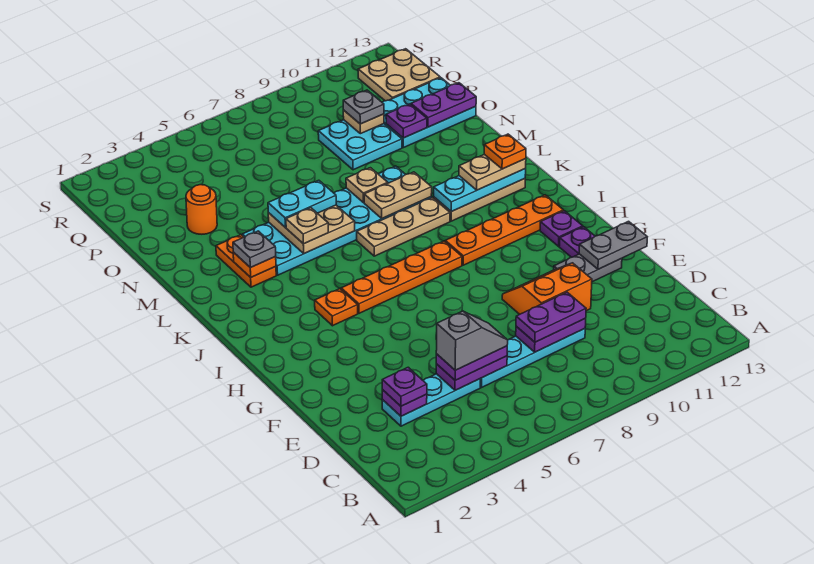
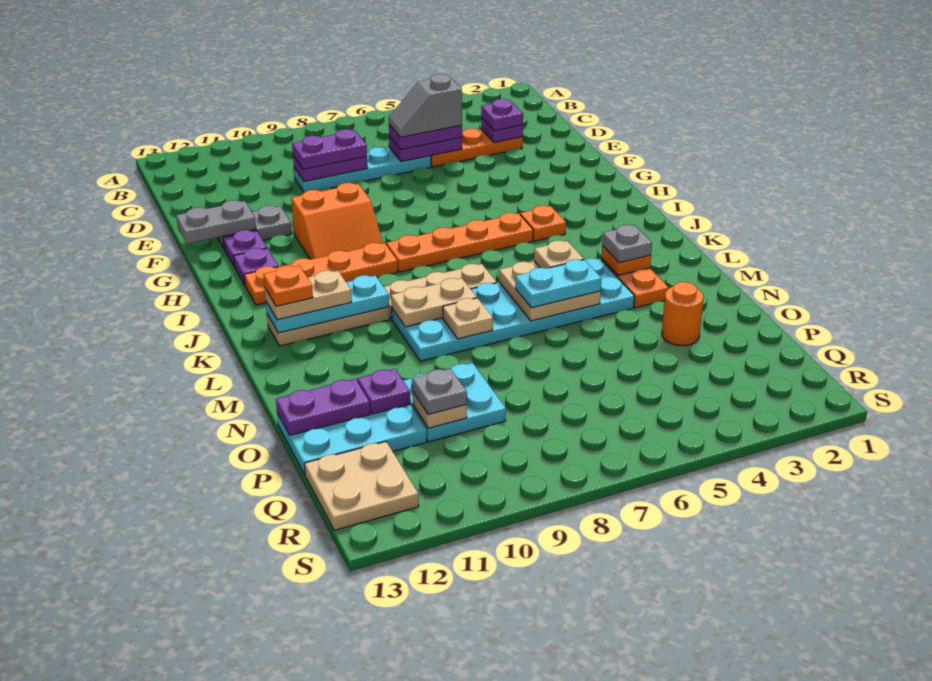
cyan 1x3 plate [382,374,480,426] -> orange 1x3 plate [431,129,523,167]
orange 2x2 slope [502,263,592,314] -> orange 2x2 slope moved to [291,183,383,259]

